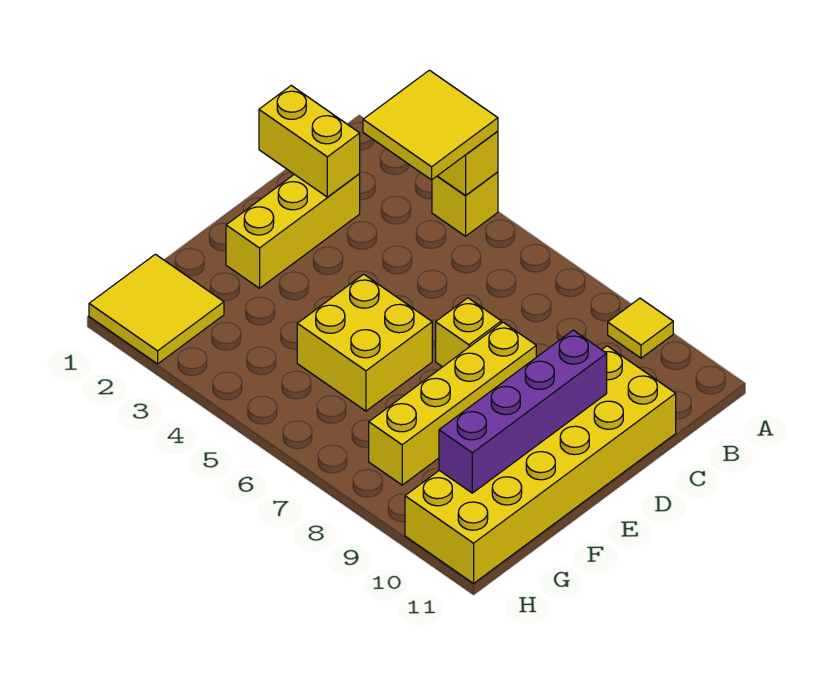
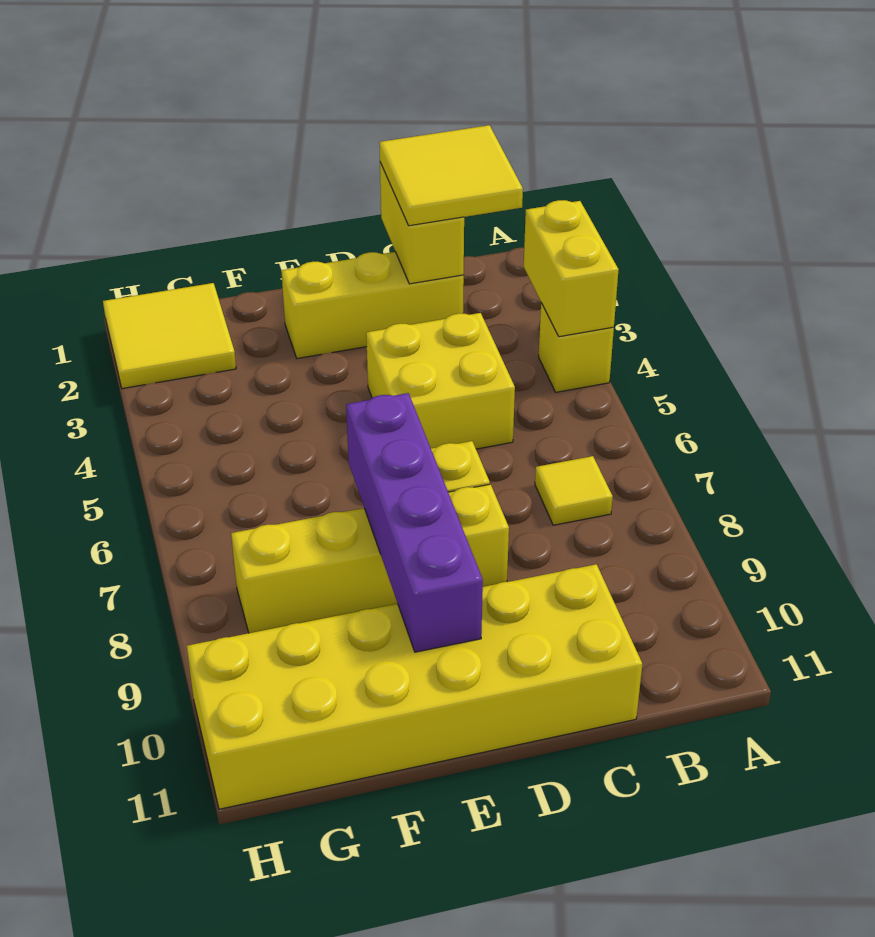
yellow 2x2 tile [363,70,498,180] -> yellow 2x2 tile moved to [379,125,523,226]
yellow 1x1 tile [608,298,673,358] -> yellow 1x1 tile moved to [535,456,613,525]
purple 1x4 brick [439,330,607,493] -> purple 1x4 brick turned to [346,393,483,652]
yellow 2x2 brick [297,274,432,411] -> yellow 2x2 brick moved to [366,313,515,449]

